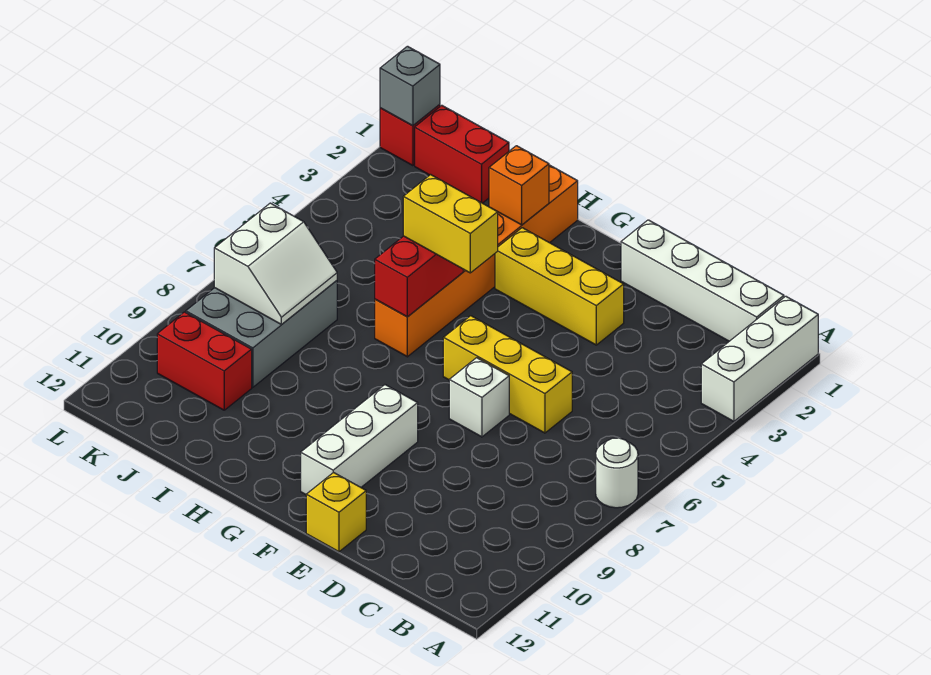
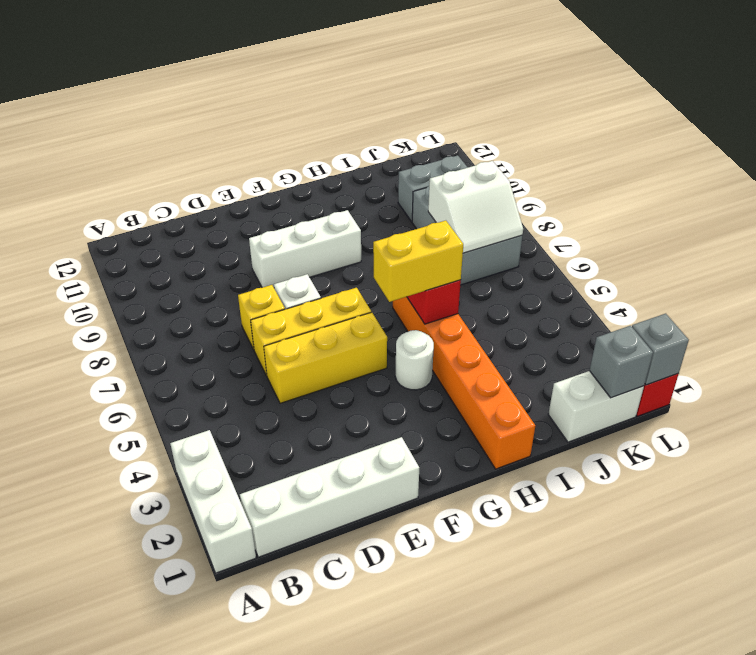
white 1x1 round brick [596,438,638,508] -> white 1x1 round brick moved to [395,330,434,390]
yellow 1x3 brick [495,228,624,345] -> yellow 1x3 brick moved to [264,312,387,403]
yellow 1x1 brick [306,472,366,552] -> yellow 1x1 brick moved to [238,285,285,349]
white 1x3 brick [301,385,418,494] -> white 1x3 brick turned to [249,210,361,288]
orange 1x1 brick [489,146,549,225] -> none
red 1x2 brick [415,105,509,203] -> white 1x2 brick [548,371,644,442]
white 2x2 slope [214,203,337,325] -> white 2x2 slope turned to [428,161,523,253]
red 1x2 brick [157,312,252,410] -> grey 1x2 brick [398,155,468,222]
none -> grey 1x1 brick [590,326,653,398]

